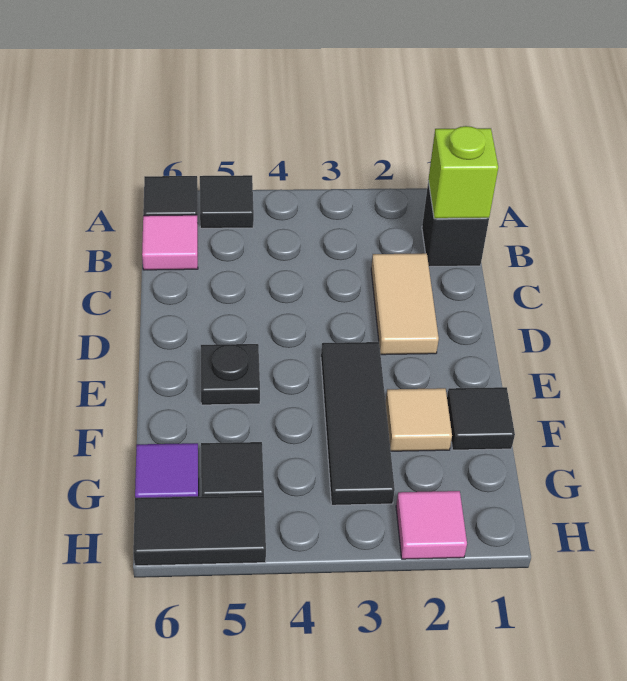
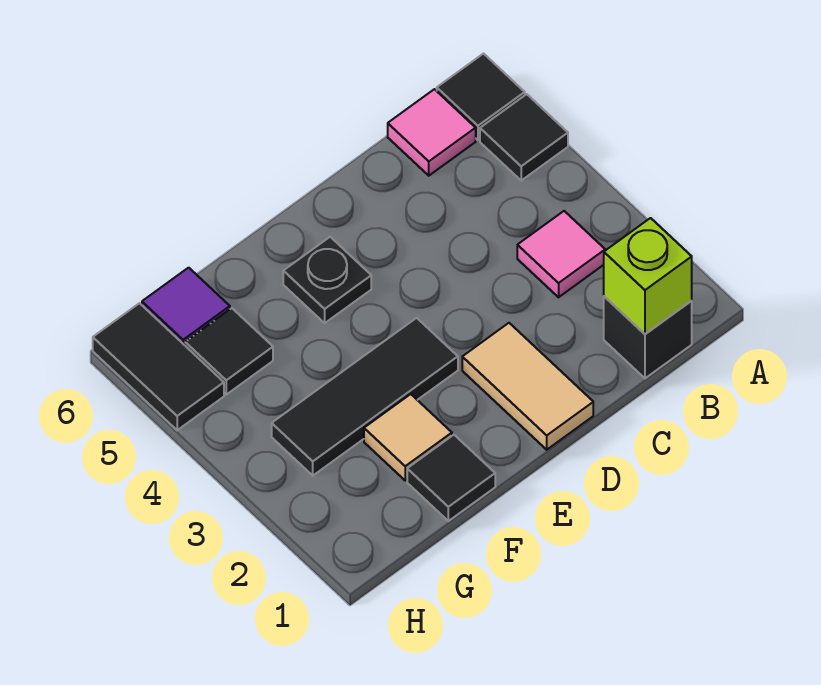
tan 1x2 tile [371,253,439,355] -> tan 1x2 tile turned to [462,323,593,450]
pink 1x1 tile [396,491,467,559] -> pink 1x1 tile moved to [517,211,605,297]

